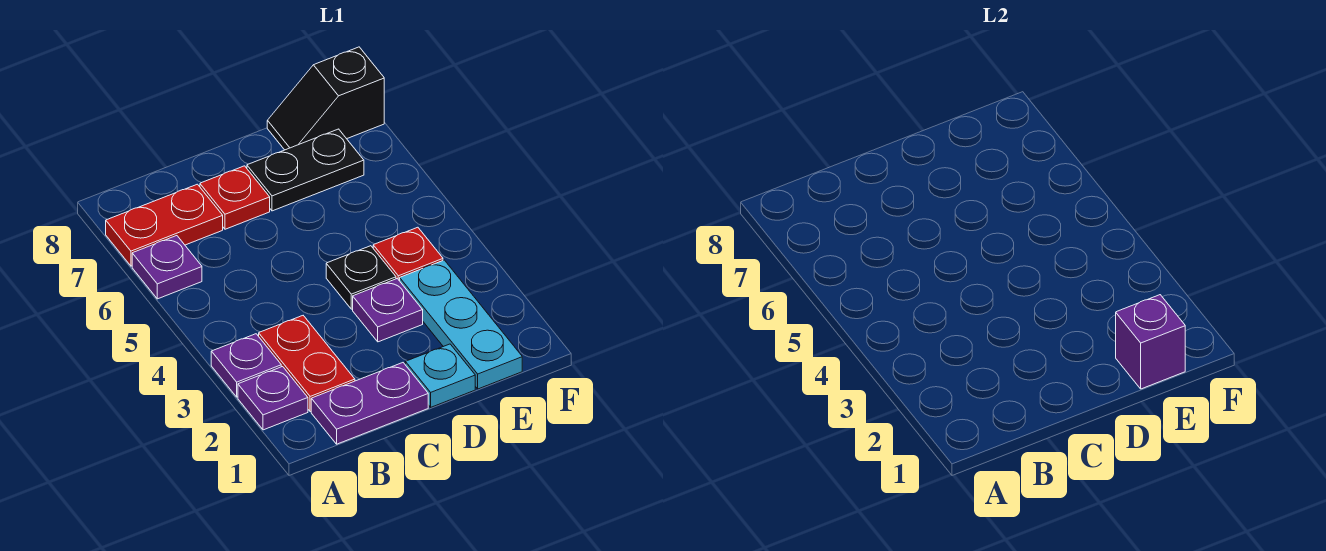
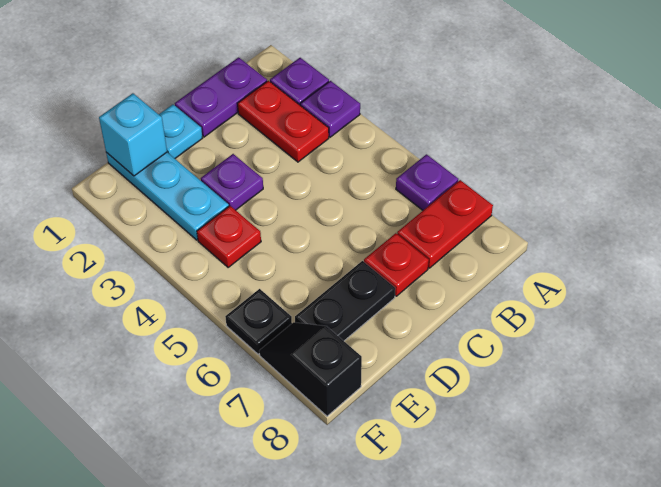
black 1x1 plate [326,246,396,309] -> black 1x1 plate moved to [225,289,292,354]
purple 1x1 brick [1116,295,1185,389] -> cyan 1x1 brick [99,93,167,176]
black 1x2 slope [267,47,384,150] -> black 1x2 slope turned to [259,322,362,416]

